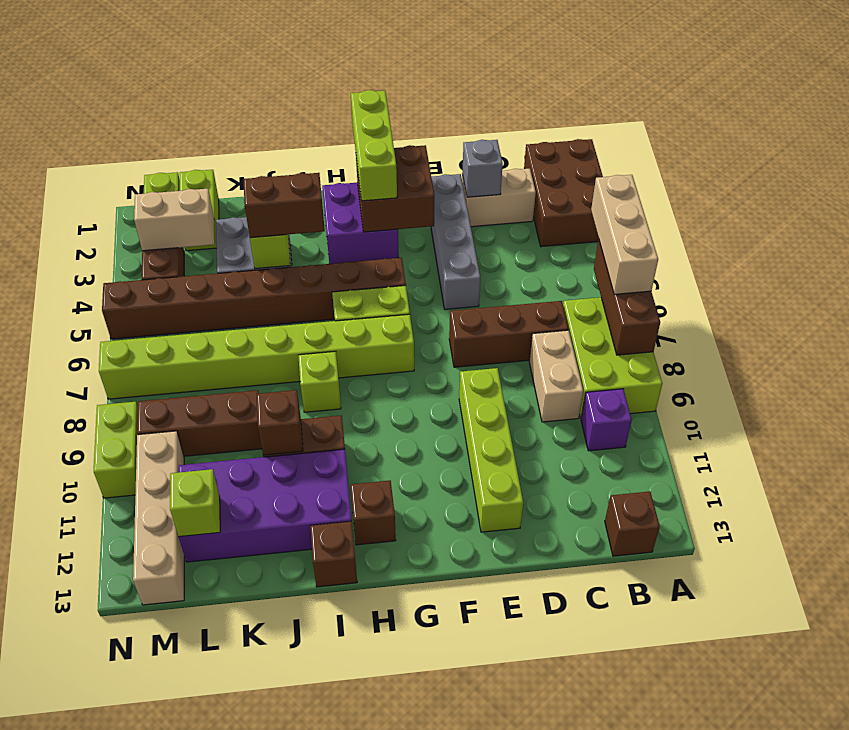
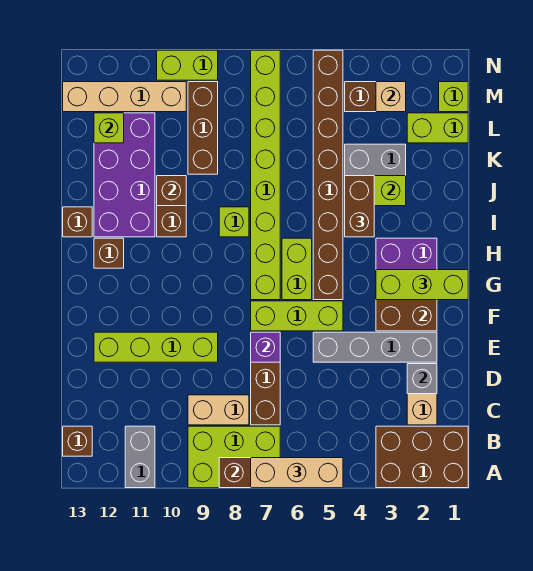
none -> grey 1x2 brick [125,426,155,488]
purple 1x1 brick [581,389,632,451] -> purple 1x1 brick moved to [251,332,280,362]
none -> lime 1x3 brick [251,301,343,331]
tan 1x2 brick [134,189,215,251] -> tan 1x1 brick [376,82,406,112]

